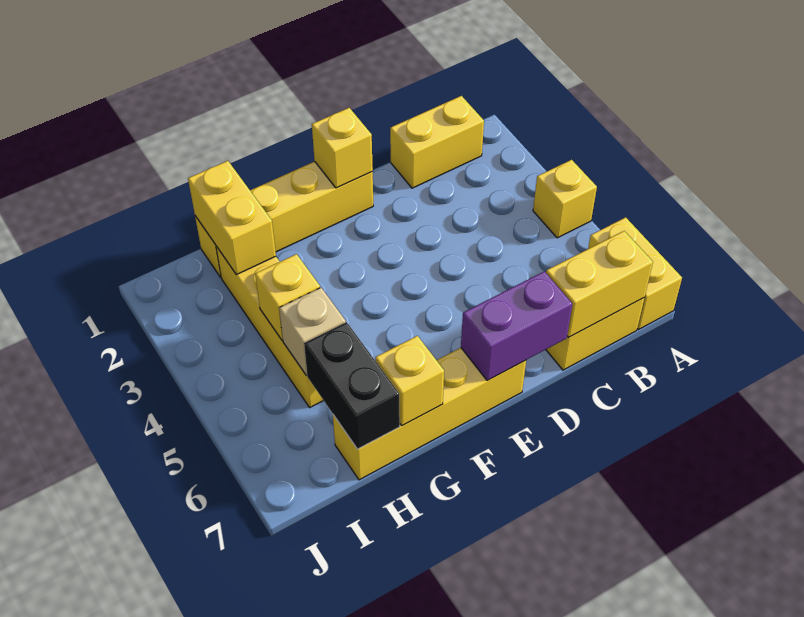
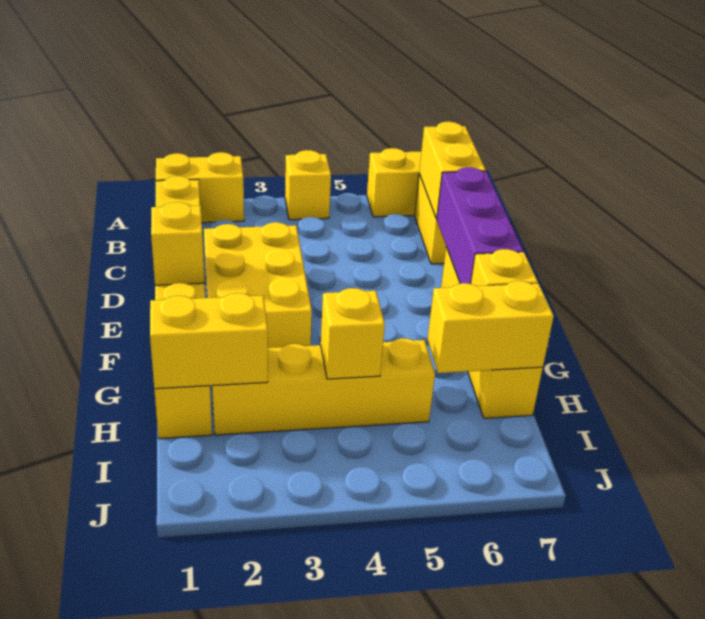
none -> yellow 1x2 brick [156,152,244,223]
none -> yellow 2x3 brick [204,222,312,348]
purple 1x2 brick [461,271,572,381] -> purple 1x3 brick [437,167,523,284]
tan 1x1 brick [279,288,346,376] -> none
black 1x2 brick [304,322,400,449] -> yellow 1x2 brick [428,281,554,373]

